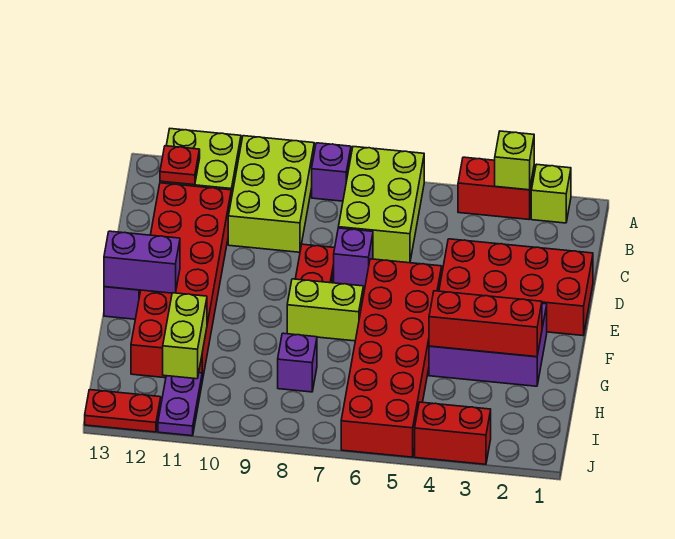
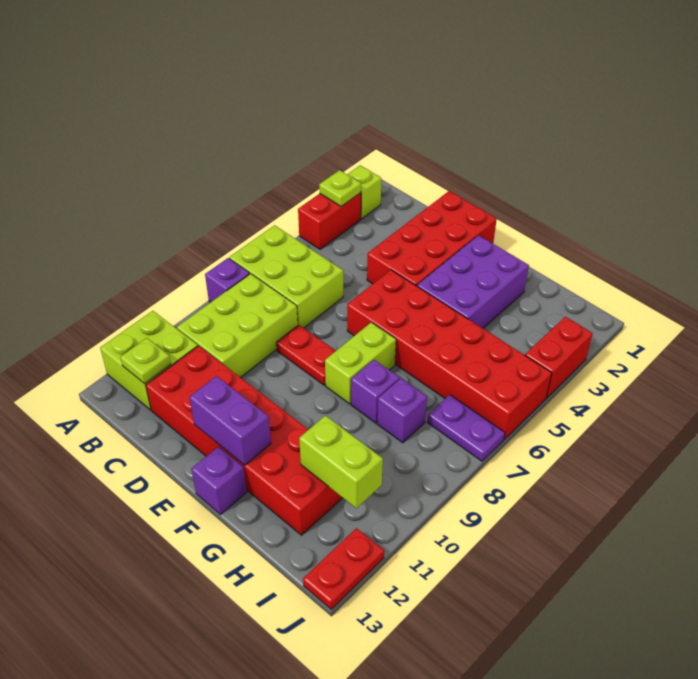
lime 1x1 brick [495,131,534,190] -> lime 1x1 plate [319,170,361,206]
lime 2x3 brick [228,136,314,252] -> lime 2x3 brick turned to [177,274,298,378]
red 1x1 plate [160,146,200,185] -> lime 1x1 plate [120,338,171,384]
purple 1x1 brick [334,228,373,286] -> purple 1x1 brick moved to [351,360,400,423]
purple 1x2 brick [104,231,180,293] -> purple 1x2 brick turned to [189,376,271,465]
red 1x3 brick [429,291,542,357] -> none
purple 1x2 plate [158,373,202,436] -> purple 1x2 plate moved to [427,395,505,461]

